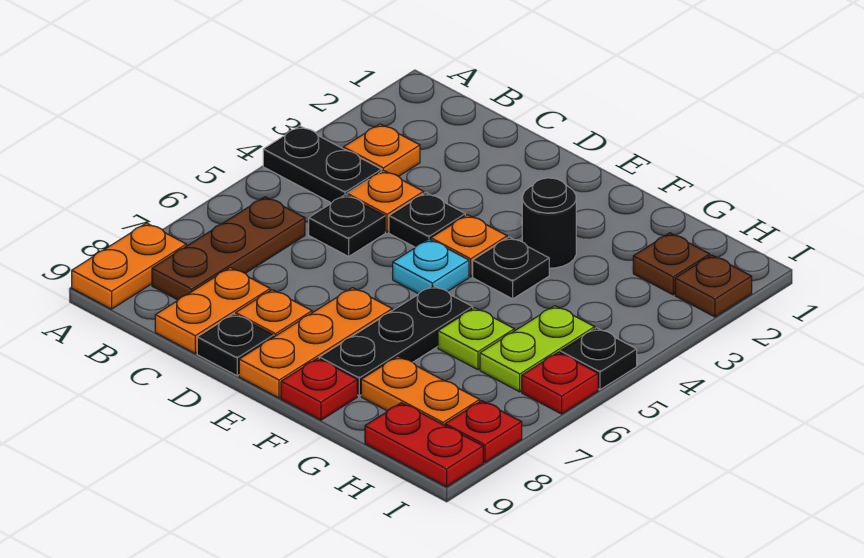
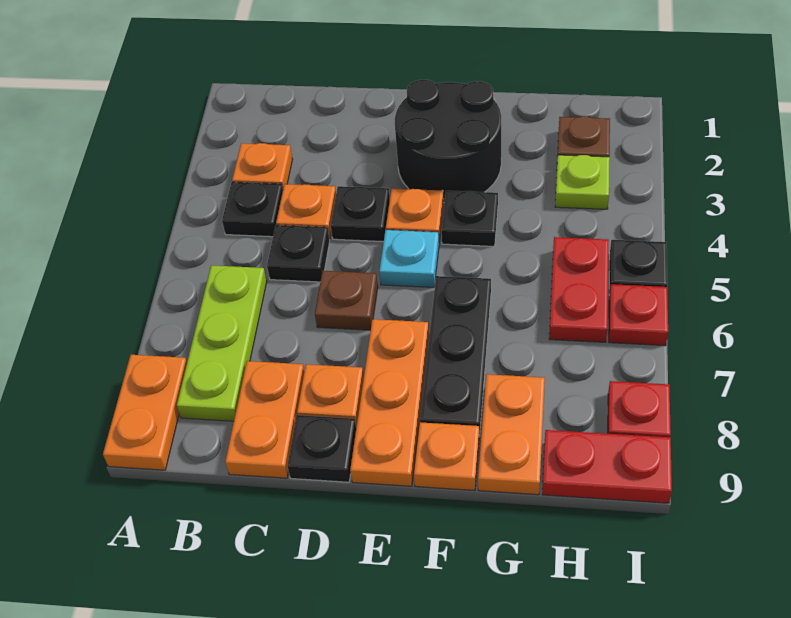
black 1x2 plate [263,126,382,203] -> black 1x1 plate [222,182,283,237]
brown 1x3 plate [152,197,305,300] -> lime 1x3 plate [177,265,267,421]
black 1x1 round brick [522,178,576,268] -> black 2x2 round brick [395,80,501,202]
red 1x1 plate [281,358,357,420] -> orange 1x1 plate [414,422,479,490]
lime 1x1 plate [438,308,514,370] -> lime 1x1 plate moved to [555,155,610,209]
orange 1x2 plate [361,356,480,425] -> orange 1x2 plate turned to [478,374,545,495]
lime 1x2 plate [480,306,595,392] -> red 1x2 plate [549,237,609,342]
brown 1x1 plate [675,255,752,317] -> brown 1x1 plate moved to [315,271,378,330]

